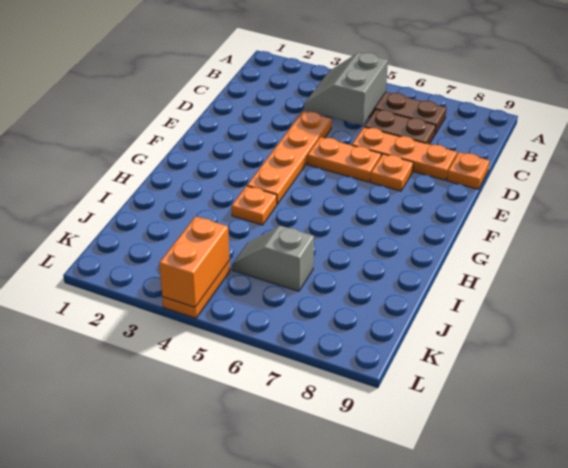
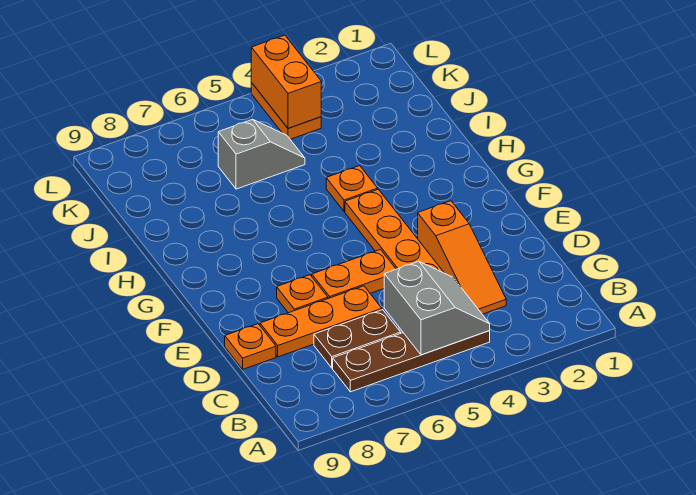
none -> orange 1x3 slope [418,201,506,314]

